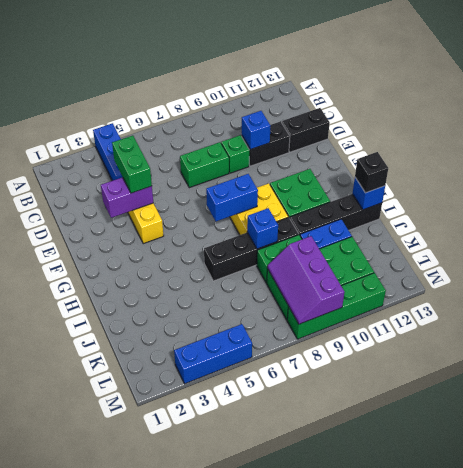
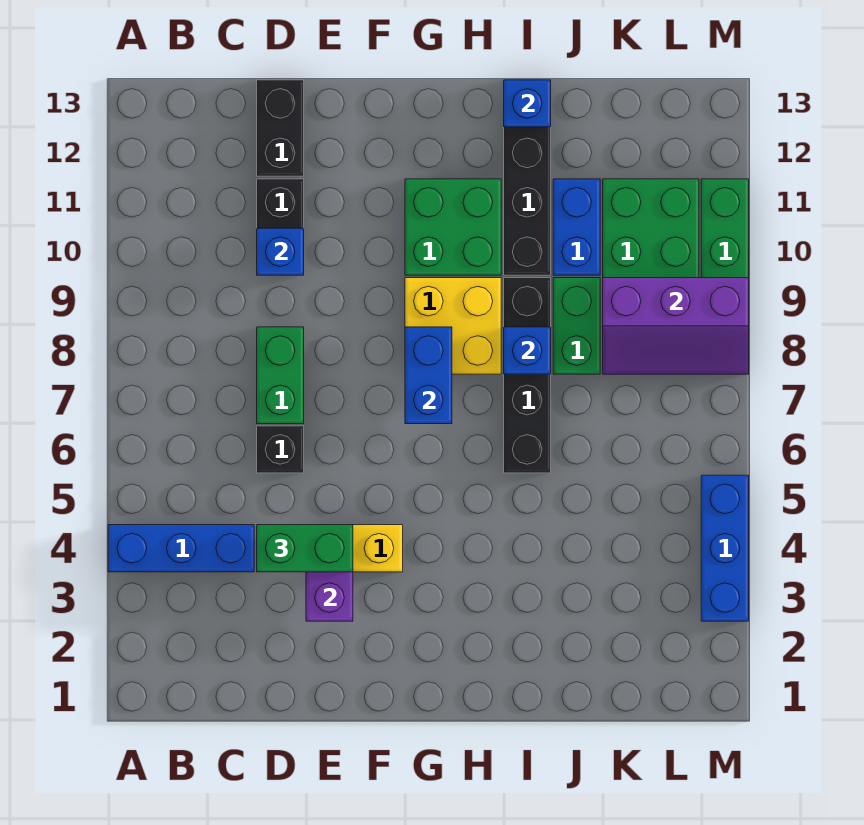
green 1x1 brick [221,135,249,173] -> none
black 1x1 brick [355,152,388,193] -> black 1x1 brick moved to [257,426,304,473]

